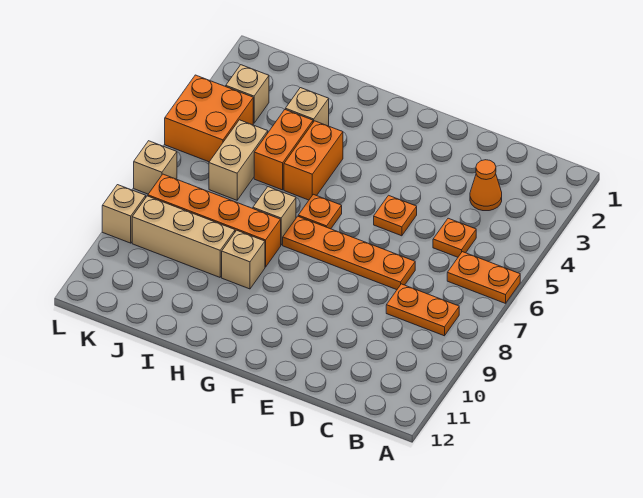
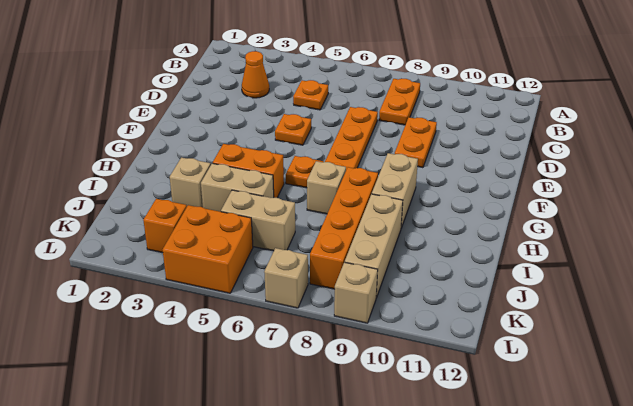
orange 1x2 plate [447,252,520,303] -> orange 1x2 plate moved to [395,117,437,168]
tan 1x1 brick [222,230,265,289] -> tan 1x2 brick [372,153,418,228]
orange 1x2 brick [254,110,313,190] -> tan 1x2 brick [201,163,274,212]
tan 1x1 brick [226,65,269,123] -> orange 1x1 brick [143,199,187,253]

